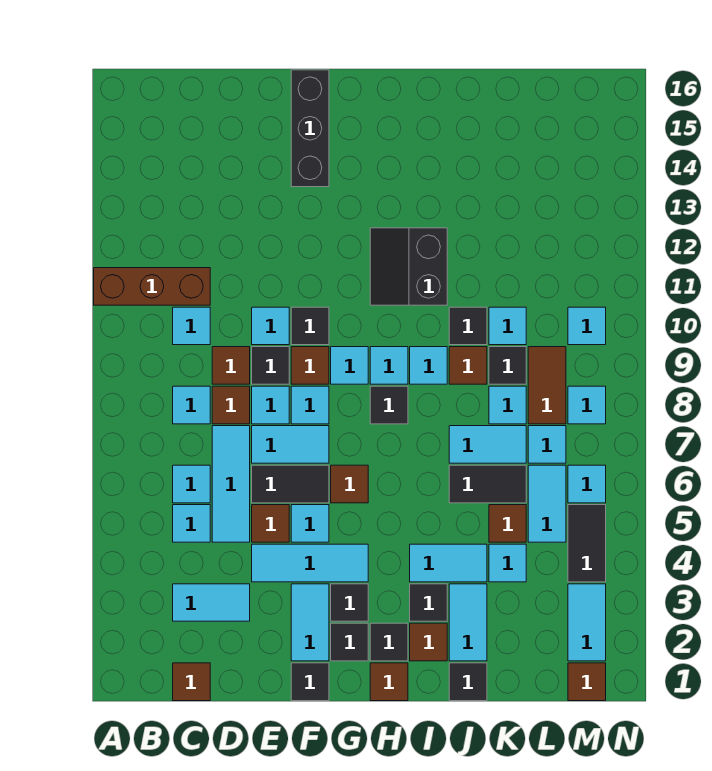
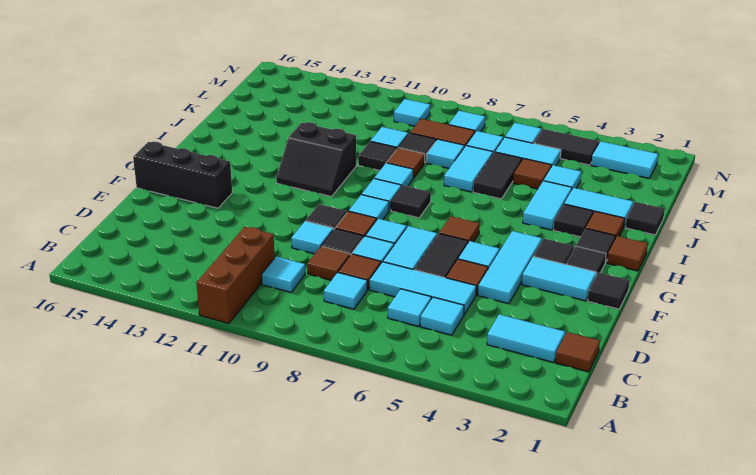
cyan 1x2 tile [173,584,250,621] -> cyan 1x2 tile turned to [487,314,565,362]
brown 1x1 tile [568,663,606,701] -> none

